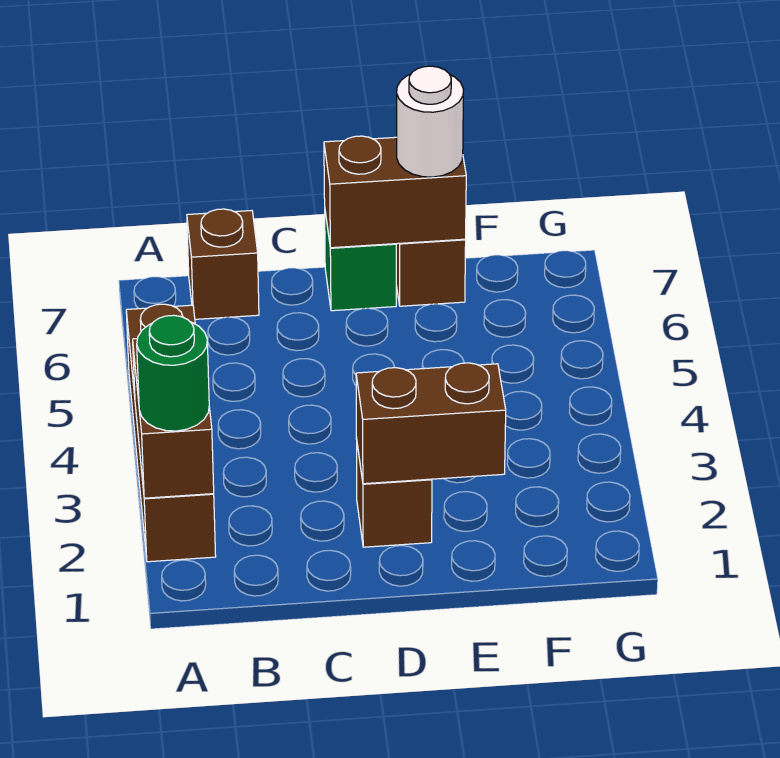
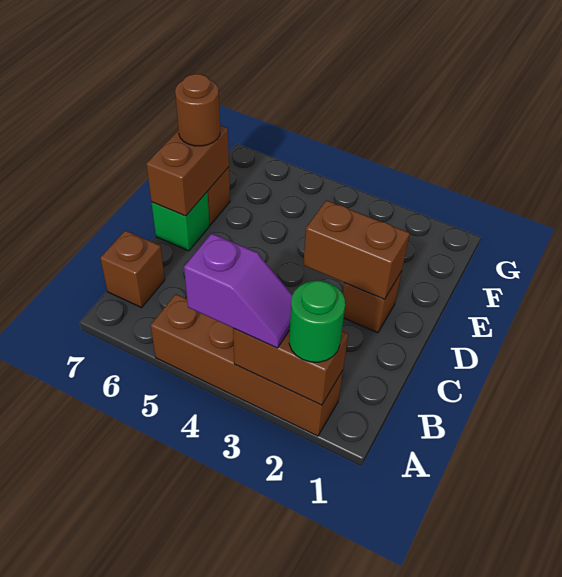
none -> purple 1x2 slope [184,233,292,348]
brown 1x2 brick [356,363,506,484] -> brown 1x2 brick turned to [303,200,410,299]
white 1x1 round brick [397,66,464,177] -> brown 1x1 round brick [175,74,220,146]

